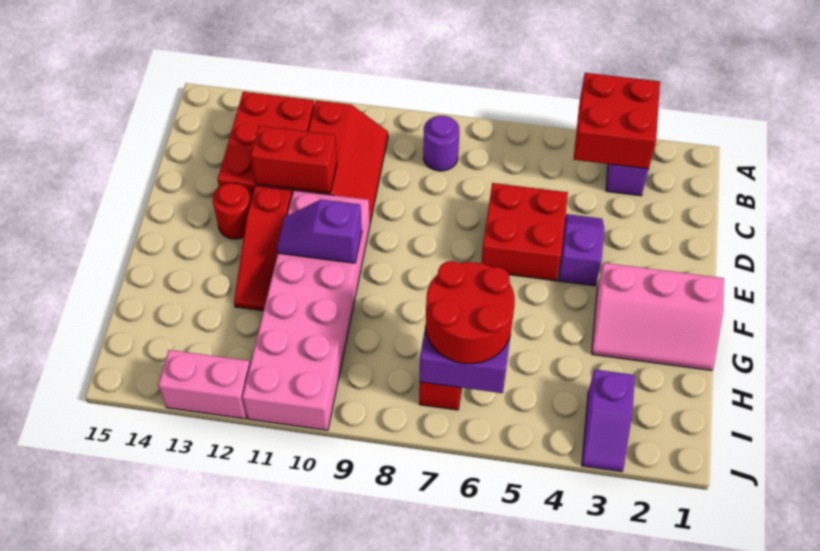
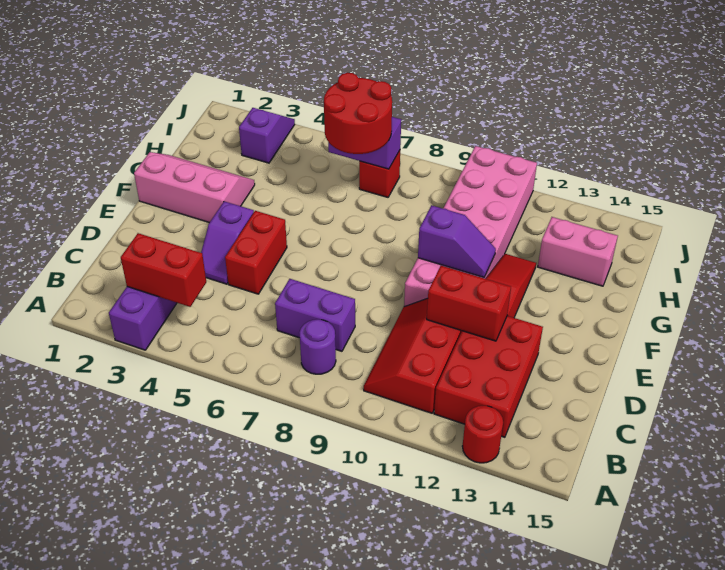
red 2x2 brick [574,73,660,169] -> red 1x2 brick [121,233,206,307]
none -> purple 1x2 brick [275,279,355,351]
red 2x2 brick [481,183,568,281] -> red 1x2 brick [225,211,287,294]
red 1x1 round brick [212,183,251,239] -> red 1x1 round brick moved to [462,406,503,463]
pink 1x2 brick [158,350,250,419] -> pink 1x2 brick moved to [538,217,618,286]

